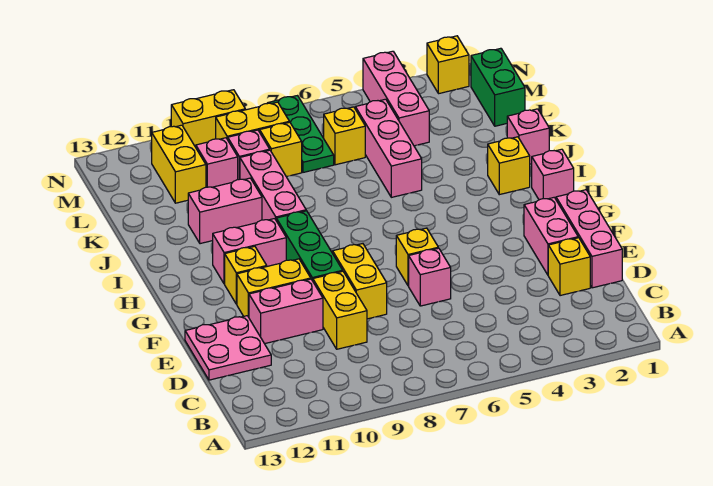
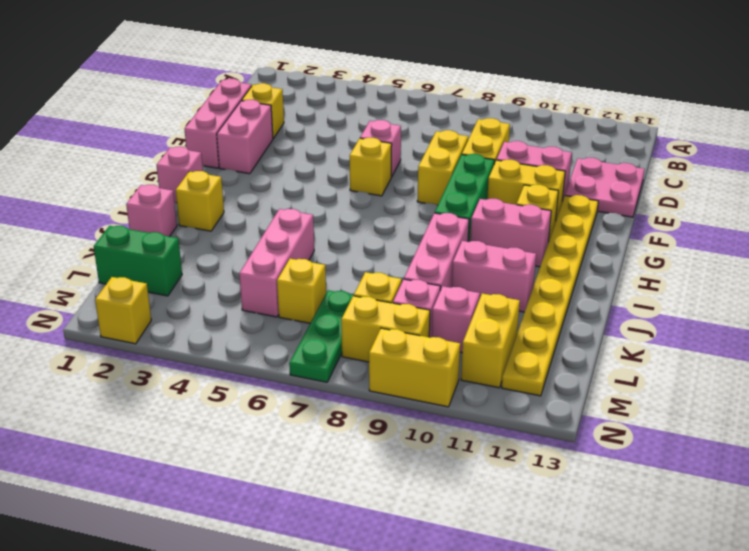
none -> yellow 1x8 plate [502,195,598,396]
green 1x2 brick [471,48,525,126] -> green 1x2 brick turned to [94,226,182,296]
pink 1x3 brick [363,51,429,146] -> none

